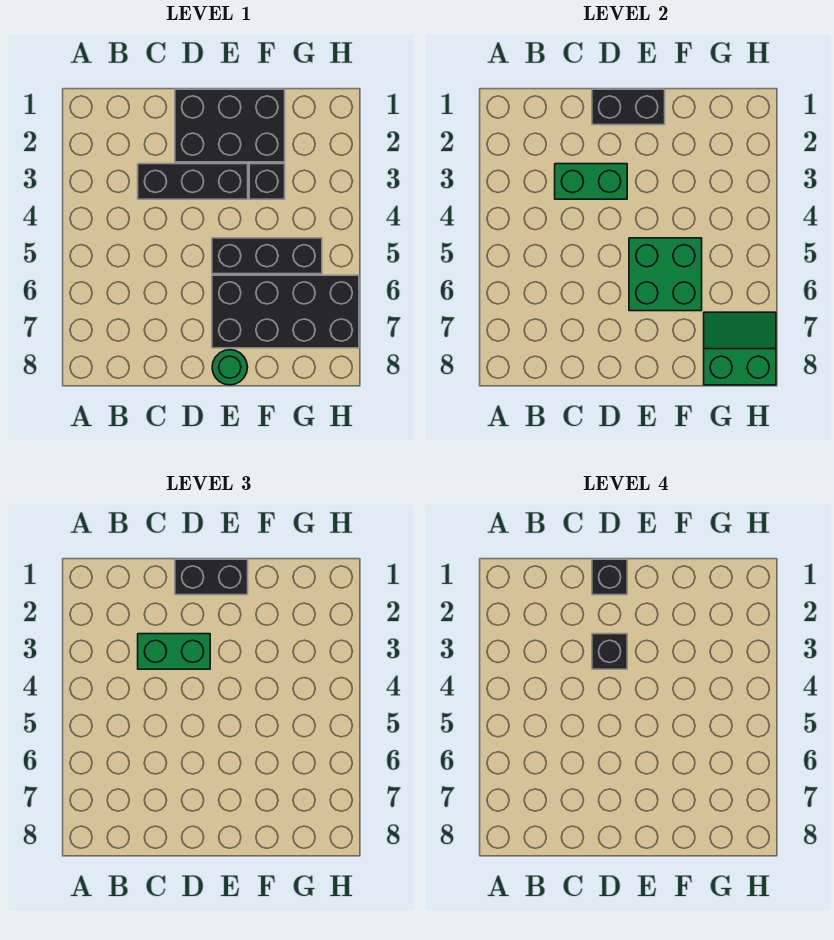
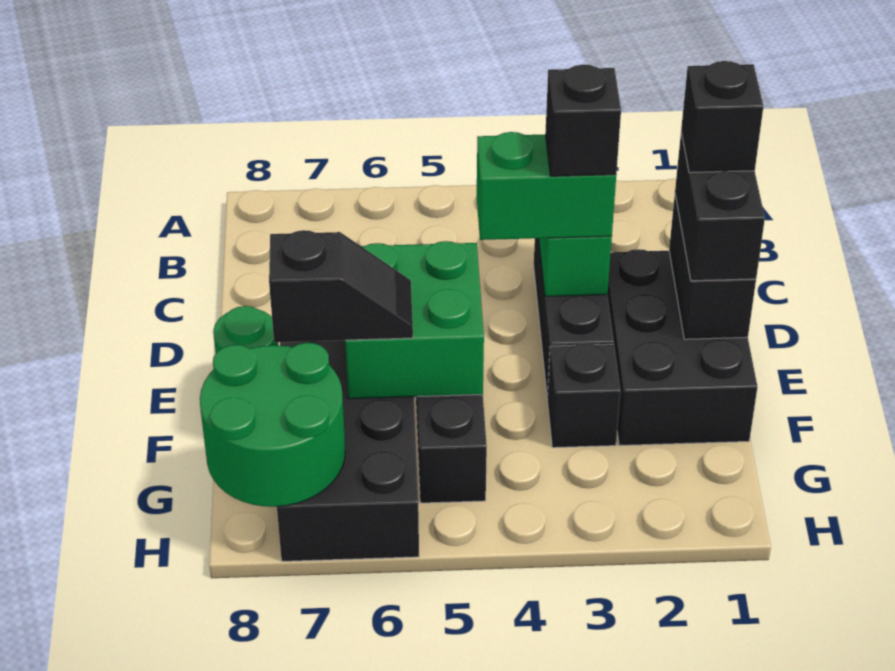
green 1x2 brick [138,634,210,669] -> green 1x2 brick turned to [477,132,616,240]
none -> black 1x2 slope [269,230,413,342]
green 2x2 slope [704,312,776,385] -> green 2x2 round brick [200,343,345,507]

